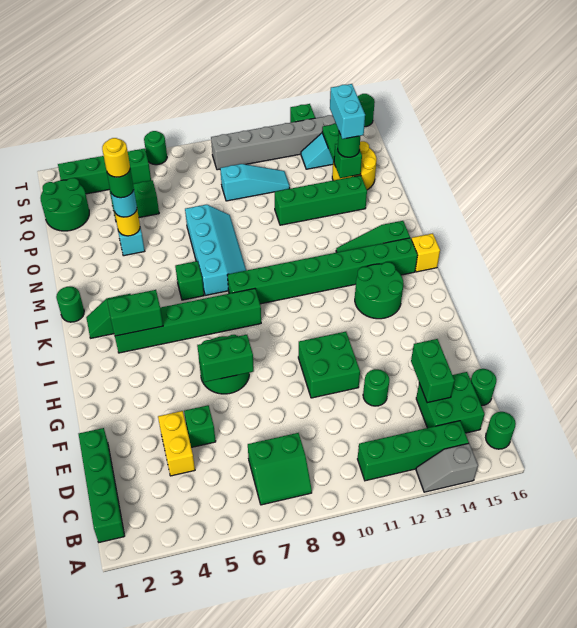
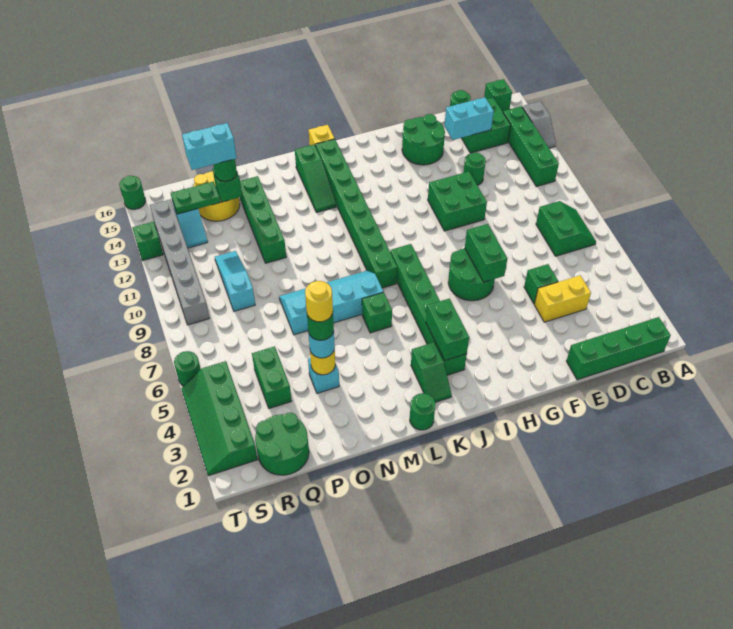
green 1x1 round brick [486,412,516,449] -> green 1x1 brick [484,79,512,112]
green 1x2 brick [411,339,455,403] -> cyan 1x2 brick [445,97,494,140]
green 2x2 round brick [355,262,404,319] -> green 2x2 round brick moved to [402,114,445,165]

